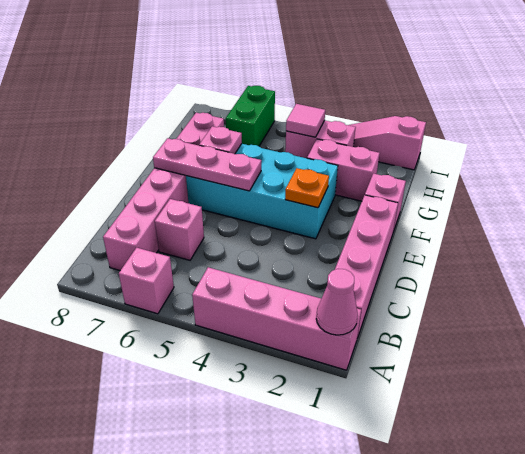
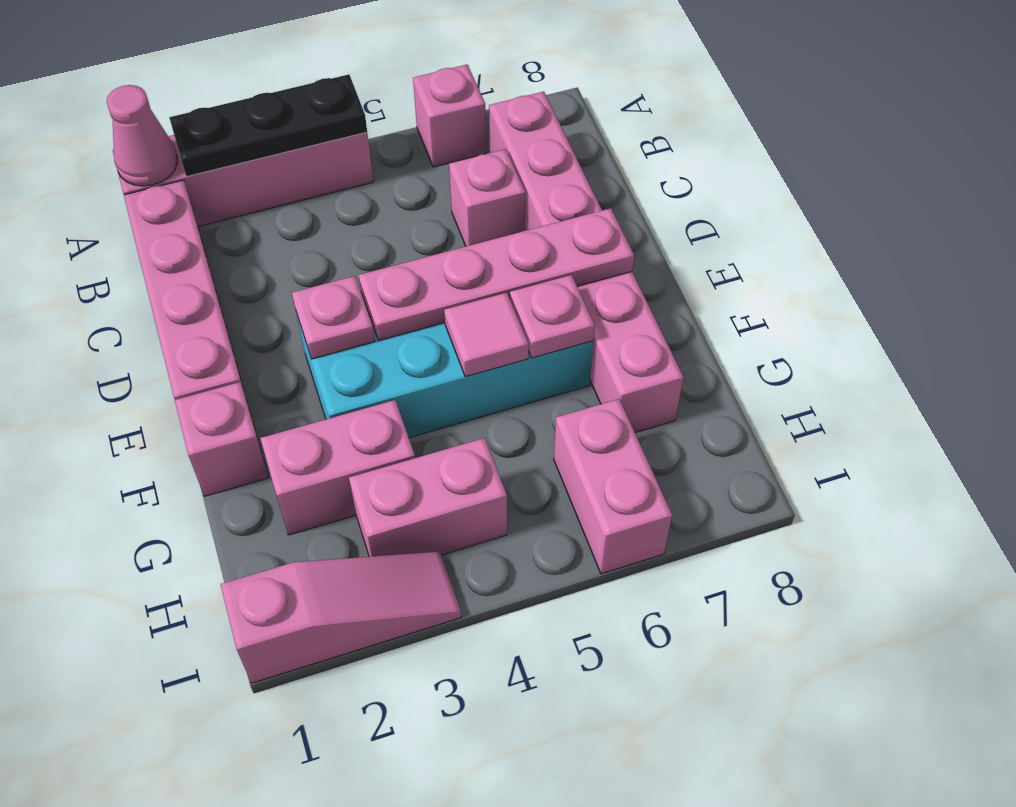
none -> black 1x3 plate [169,74,367,177]
orange 1x1 plate [285,168,329,208] -> pink 1x1 plate [292,276,375,359]
pink 1x3 plate [153,138,261,191] -> pink 1x4 plate [359,208,634,341]
pink 1x1 tile [286,104,325,137] -> pink 1x1 tile moved to [444,293,529,377]
green 1x2 brick [226,86,275,146] -> pink 1x2 brick [554,399,672,574]

